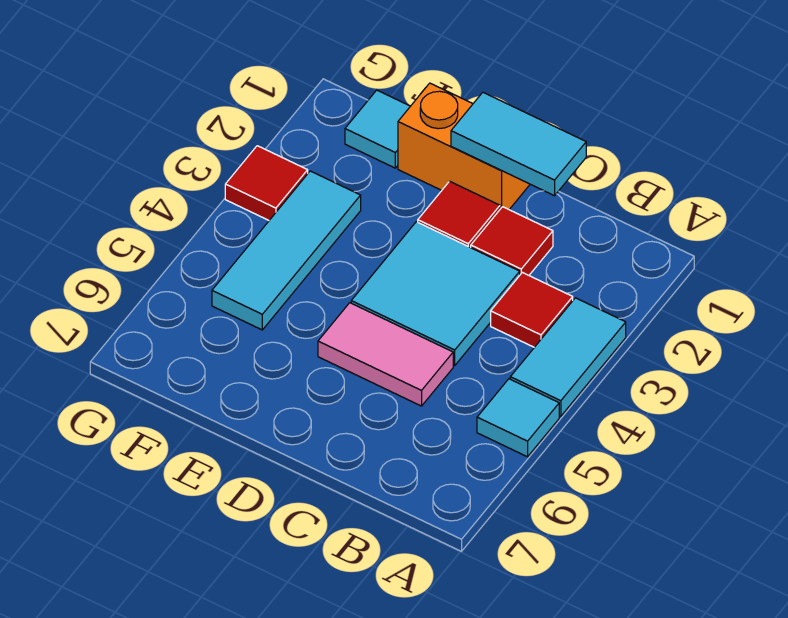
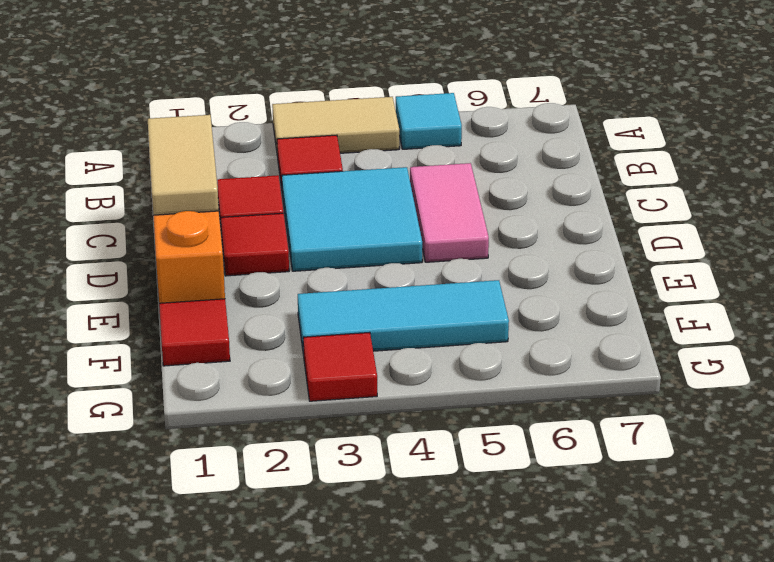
cyan 1x2 tile [510,298,626,416] -> tan 1x2 tile [272,97,399,157]
cyan 1x2 tile [451,92,586,196] -> tan 1x2 tile [148,115,219,215]
cyan 1x1 tile [345,90,410,168] -> red 1x1 tile [159,299,230,366]

